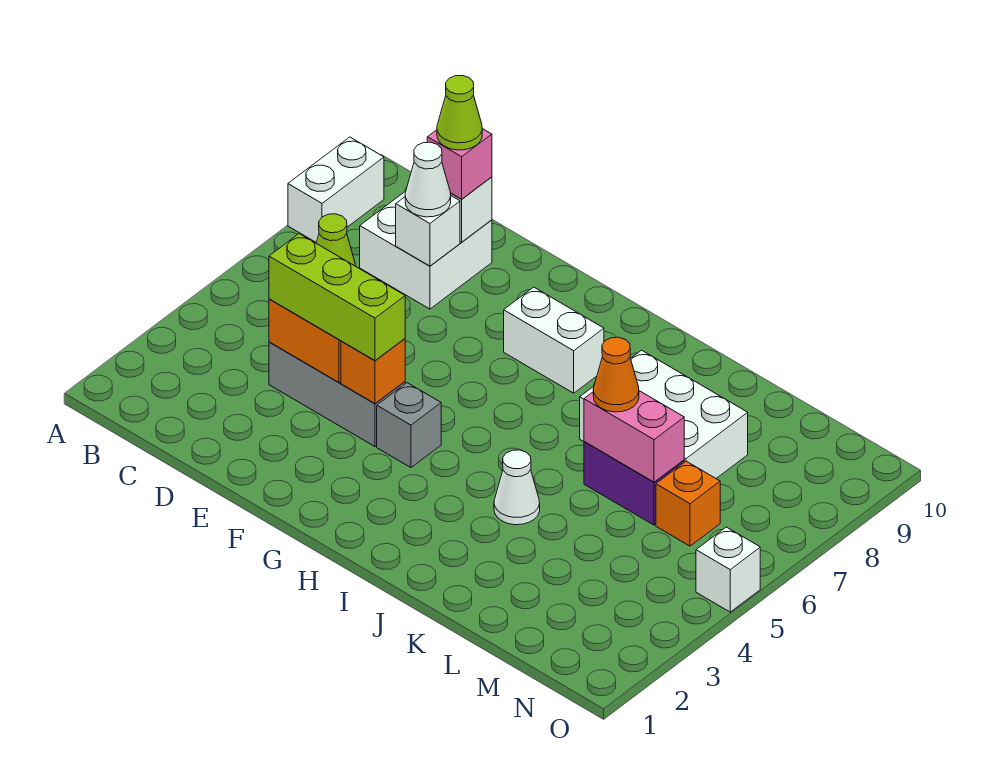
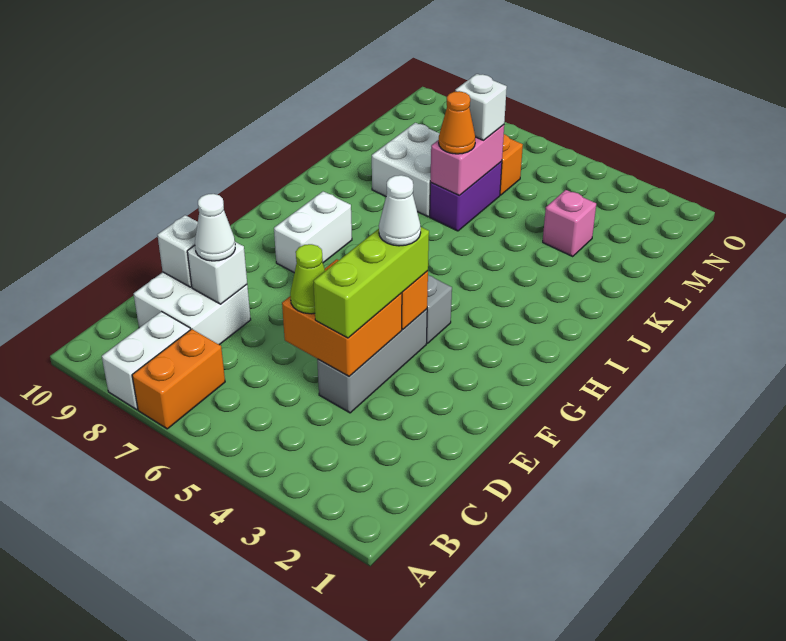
none -> orange 1x2 brick [132,329,225,429]
white 1x2 brick [288,137,384,242] -> white 1x2 brick turned to [102,312,190,410]
pink 1x1 brick [427,129,492,199] -> pink 1x1 brick moved to [543,190,596,256]
lime 1x1 cone [437,75,482,150] -> none
white 1x1 cone [494,450,540,525] -> white 1x1 cone moved to [379,175,421,246]
white 2x3 brick [580,350,748,478] -> white 2x2 brick [372,123,439,217]
white 1x1 brick [696,527,760,612] -> white 1x1 brick moved to [455,74,507,140]

